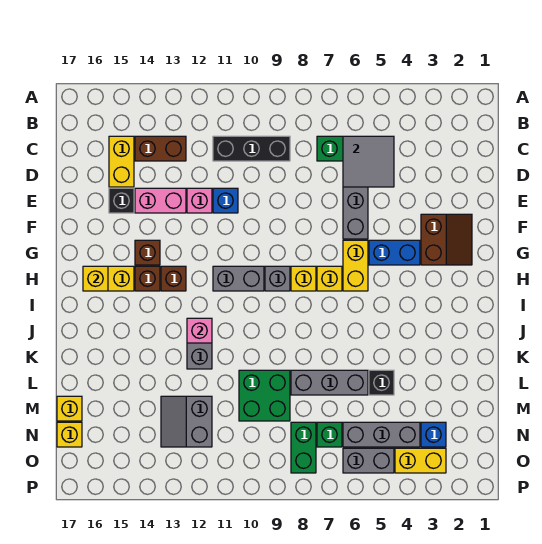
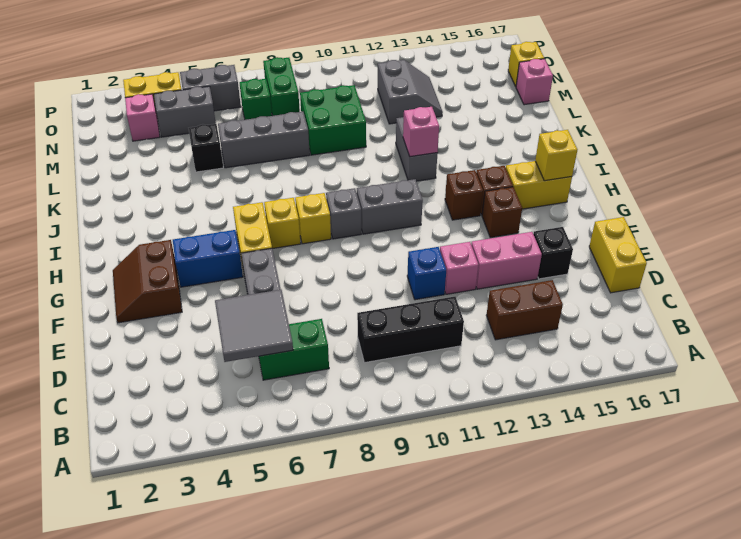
yellow 1x2 brick [109,136,134,187] -> yellow 1x2 brick moved to [589,217,647,293]
yellow 1x1 brick [57,396,82,421] -> pink 1x1 brick [516,59,553,105]
blue 1x1 brick [421,422,446,447] -> pink 1x1 brick [125,94,160,141]
grey 1x3 brick [343,422,420,447] -> grey 1x2 brick [154,86,216,137]

